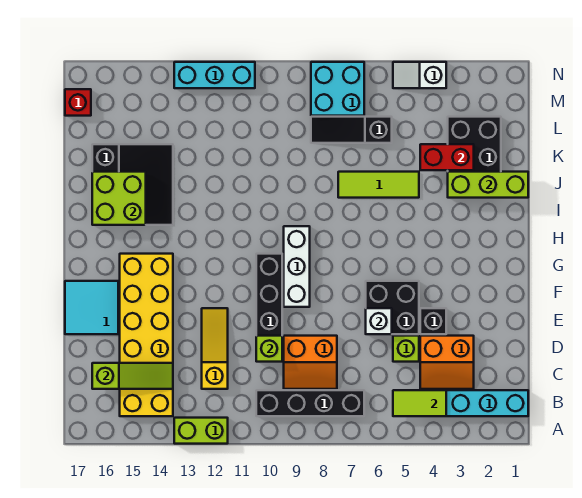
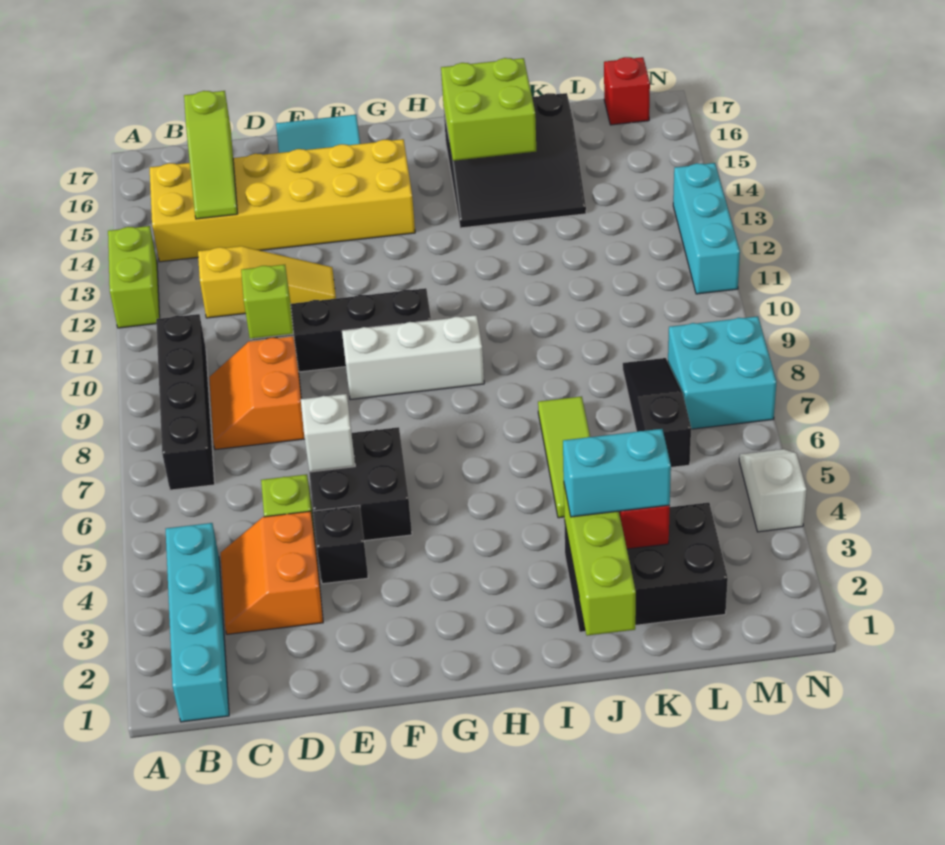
lime 1x2 tile [393,390,446,416] -> none
none -> cyan 1x2 brick [563,429,671,517]

